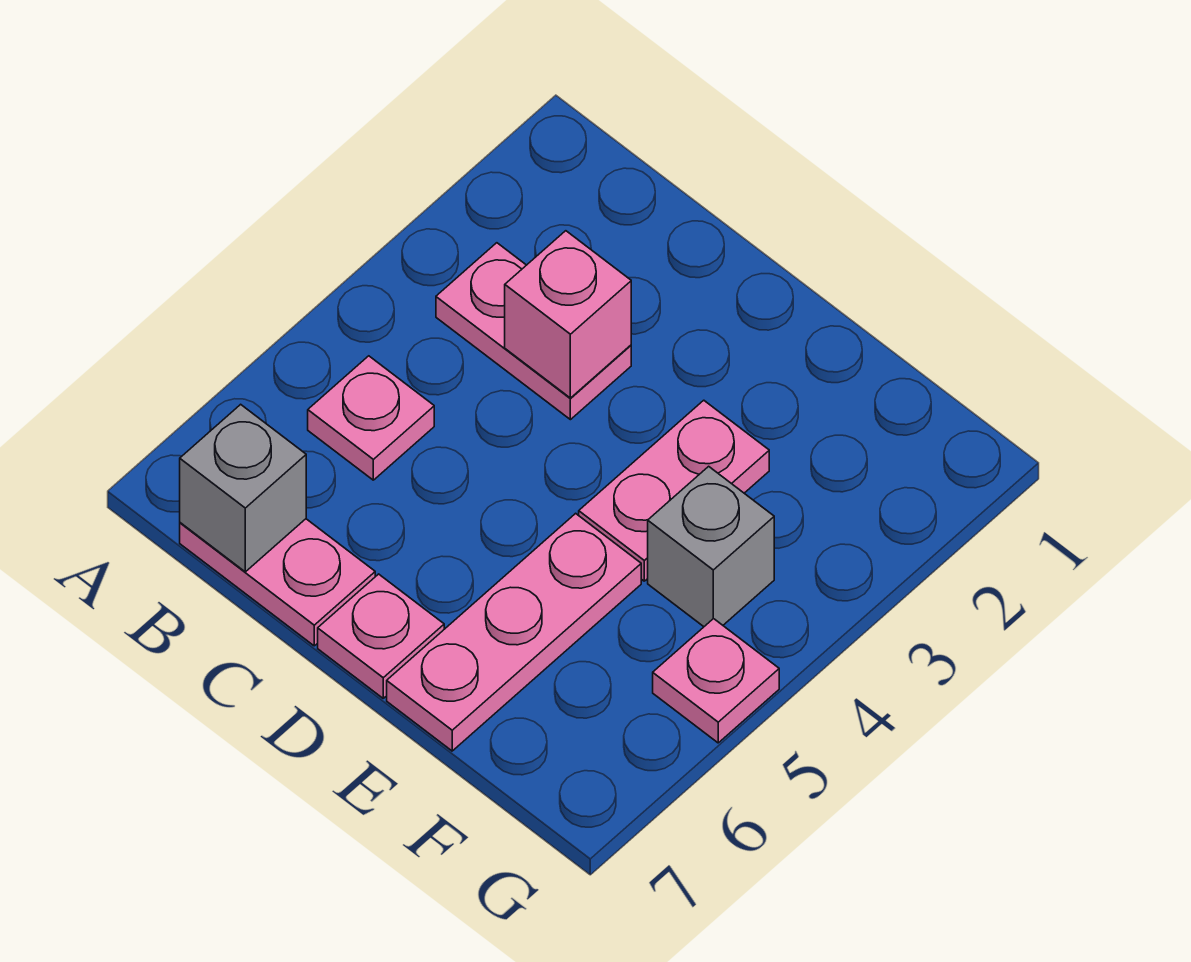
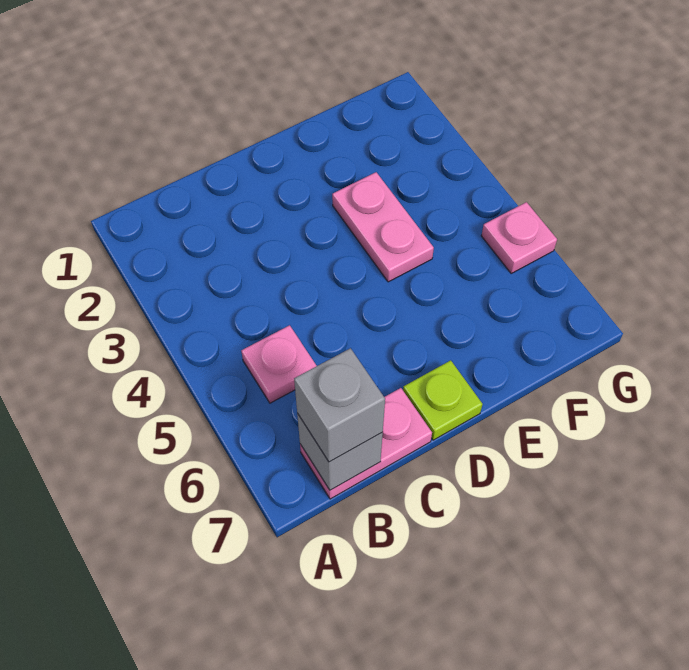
pink 1x2 plate [436,243,631,420] -> none
pink 1x1 brick [505,231,631,398] -> none
pink 1x1 plate [318,574,444,698] -> lime 1x1 plate [403,360,483,440]
pink 1x3 plate [387,513,641,751] -> none
grey 1x1 brick [648,466,774,627] -> grey 1x1 brick moved to [294,348,385,462]

